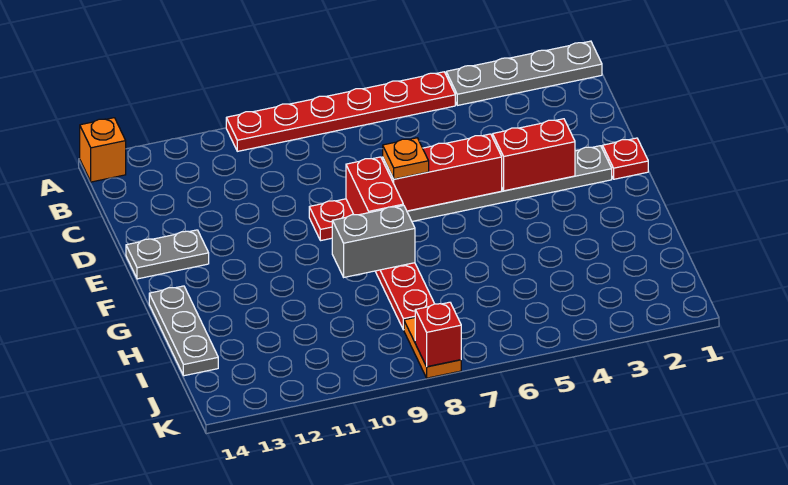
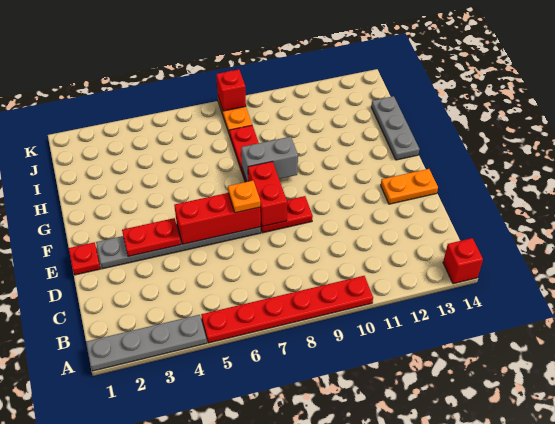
orange 1x1 brick [80,118,126,182] -> red 1x1 brick [443,238,483,284]
red 1x2 brick [493,119,575,191] -> red 1x2 plate [122,218,181,257]
grey 1x2 plate [126,230,209,279] -> orange 1x2 plate [381,169,438,204]

